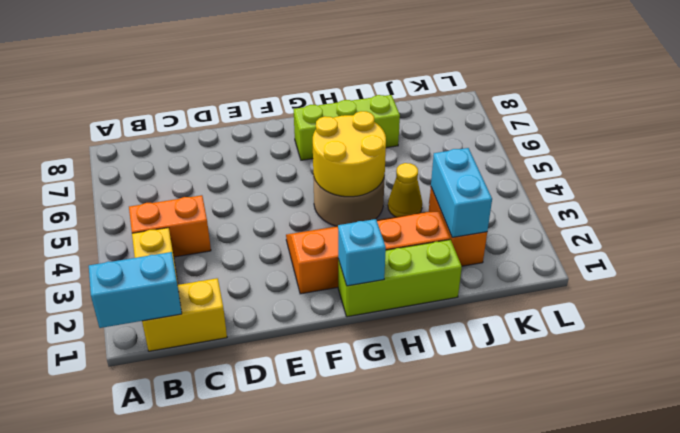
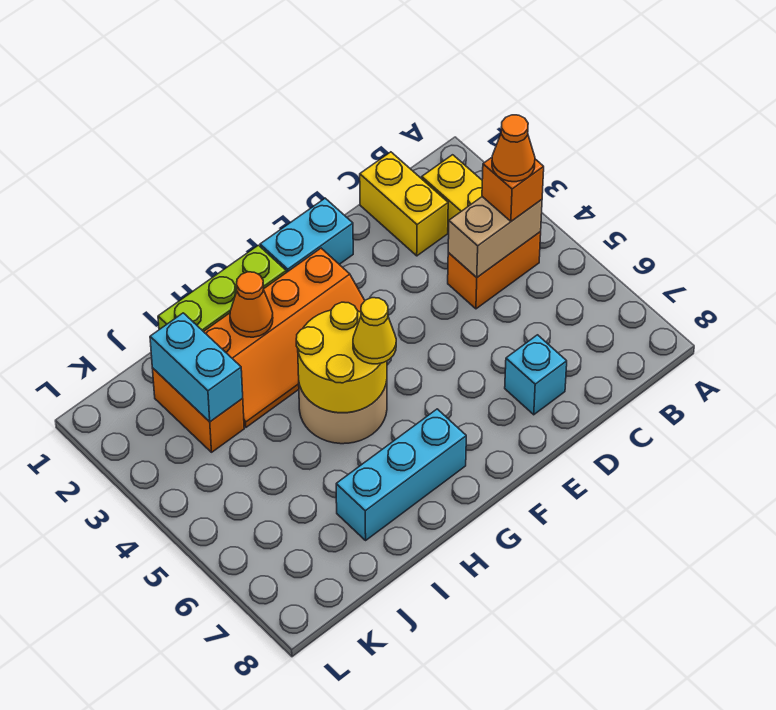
cyan 1x2 brick [89,252,182,328] -> cyan 1x2 brick moved to [260,198,353,273]
yellow 1x2 brick [142,278,227,351] -> yellow 1x2 brick turned to [360,152,448,256]
none -> tan 1x2 brick [448,197,542,277]
none -> orange 1x1 brick [482,158,544,221]
none -> orange 1x1 cone [492,115,535,182]
cyan 1x1 brick [338,219,386,286] -> cyan 1x1 brick moved to [505,335,567,415]
lime 1x3 brick [294,95,400,160] -> cyan 1x3 brick [336,409,466,540]
none -> orange 1x1 cone [230,272,273,337]
yellow 1x1 cone [388,163,422,217] -> yellow 1x1 cone moved to [353,298,396,364]

